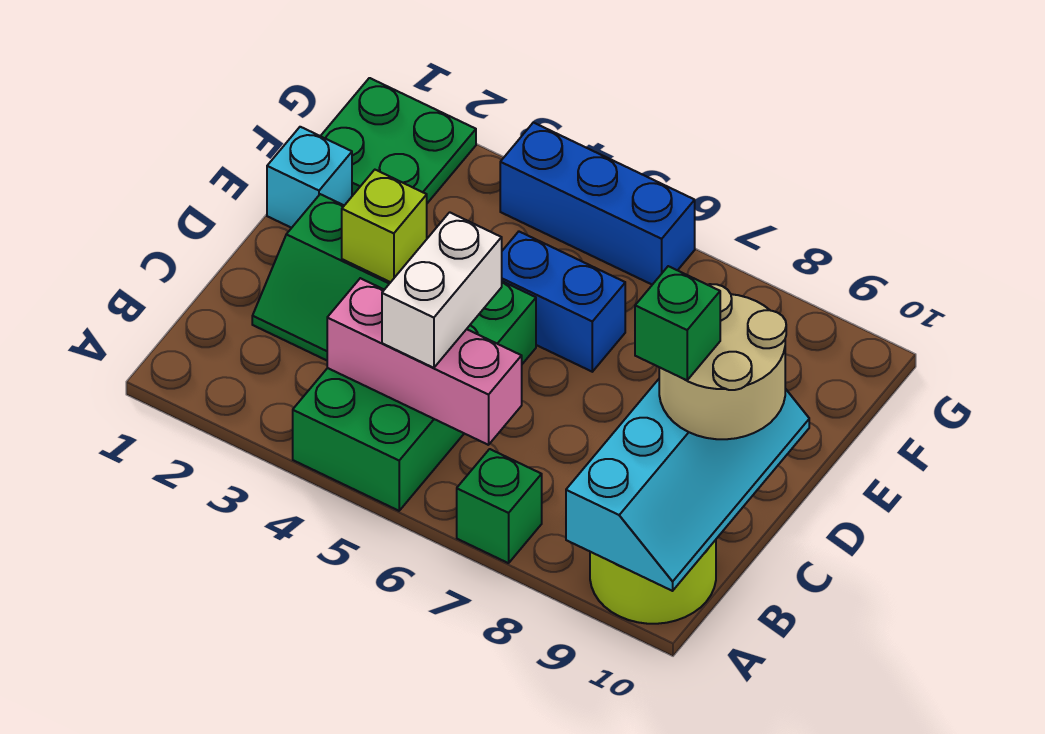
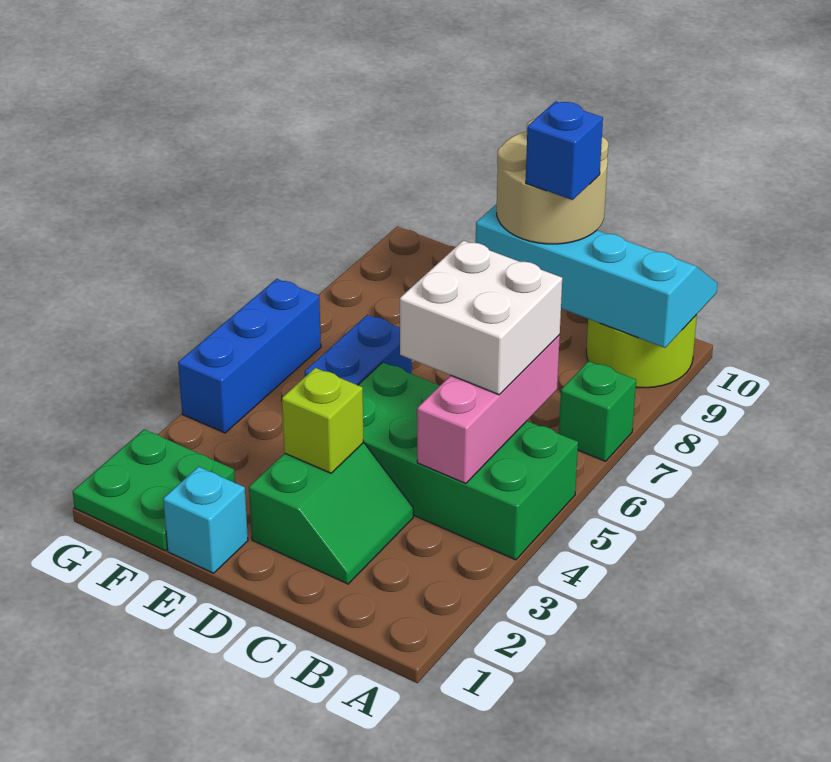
white 1x2 brick [382,212,502,368] -> white 2x2 brick [400,241,562,395]
green 1x1 brick [635,266,720,380] -> blue 1x1 brick [526,101,603,200]

